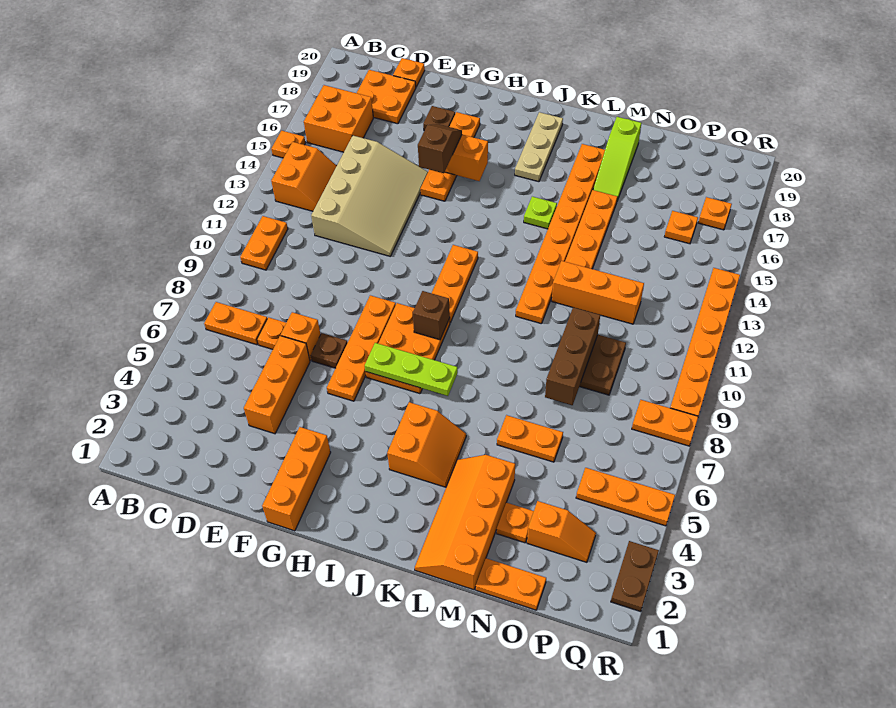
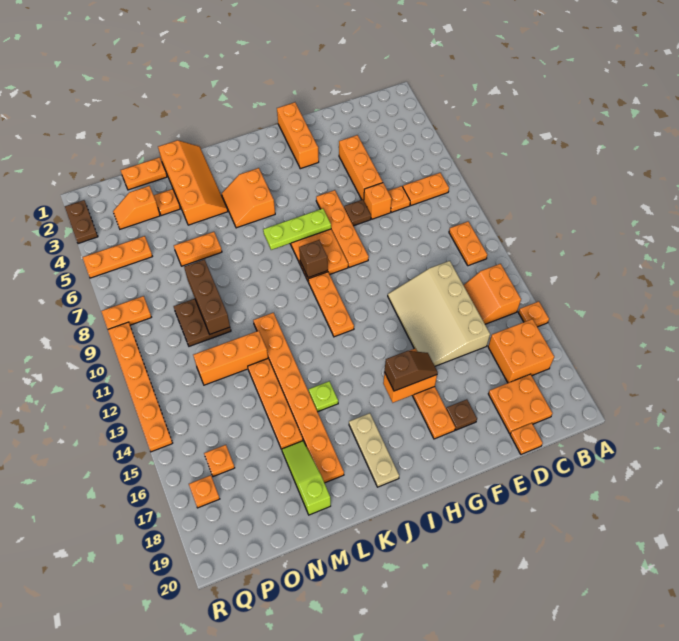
brown 1x2 slope [418,124,462,173] -> brown 1x2 slope turned to [385,351,438,391]

